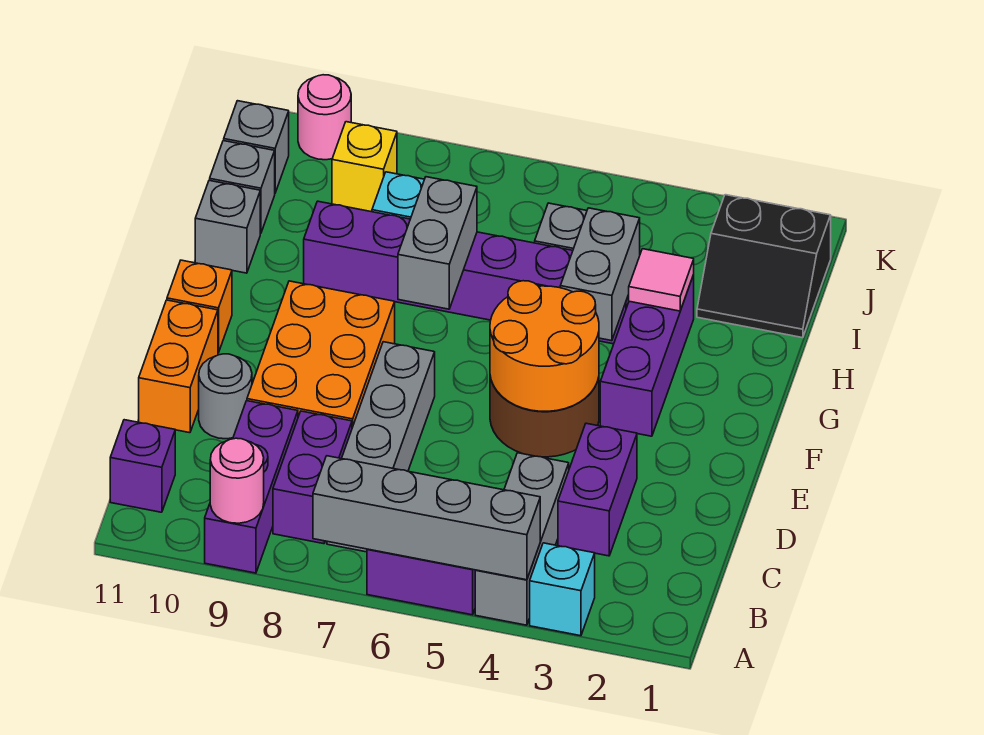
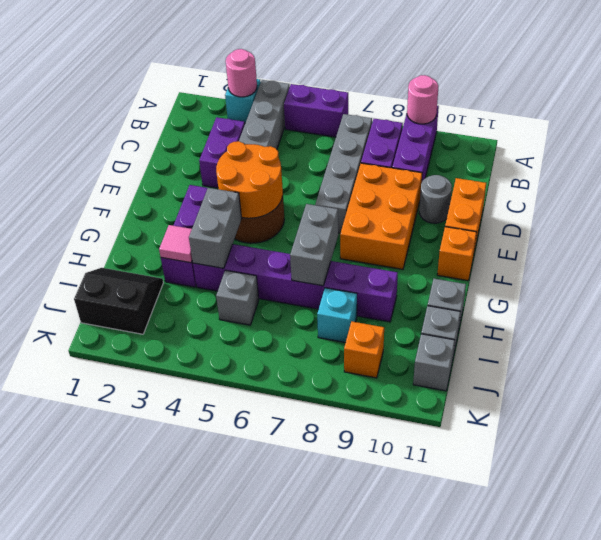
grey 1x4 brick [313,456,540,580] -> none
purple 1x1 brick [110,420,175,512] -> none
yellow 1x1 brick [332,122,397,212] -> orange 1x1 brick [344,321,384,378]
pink 1x1 round brick [298,75,351,160] -> pink 1x1 round brick moved to [226,49,257,97]

